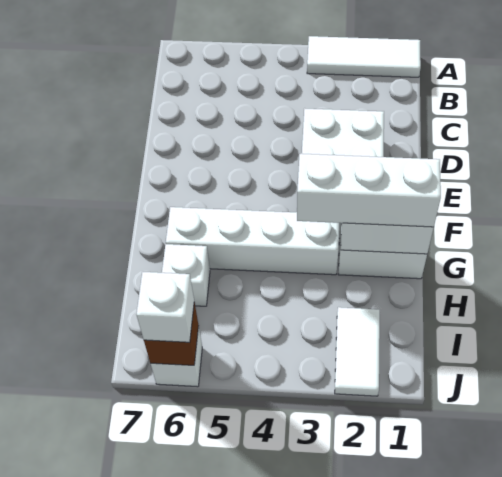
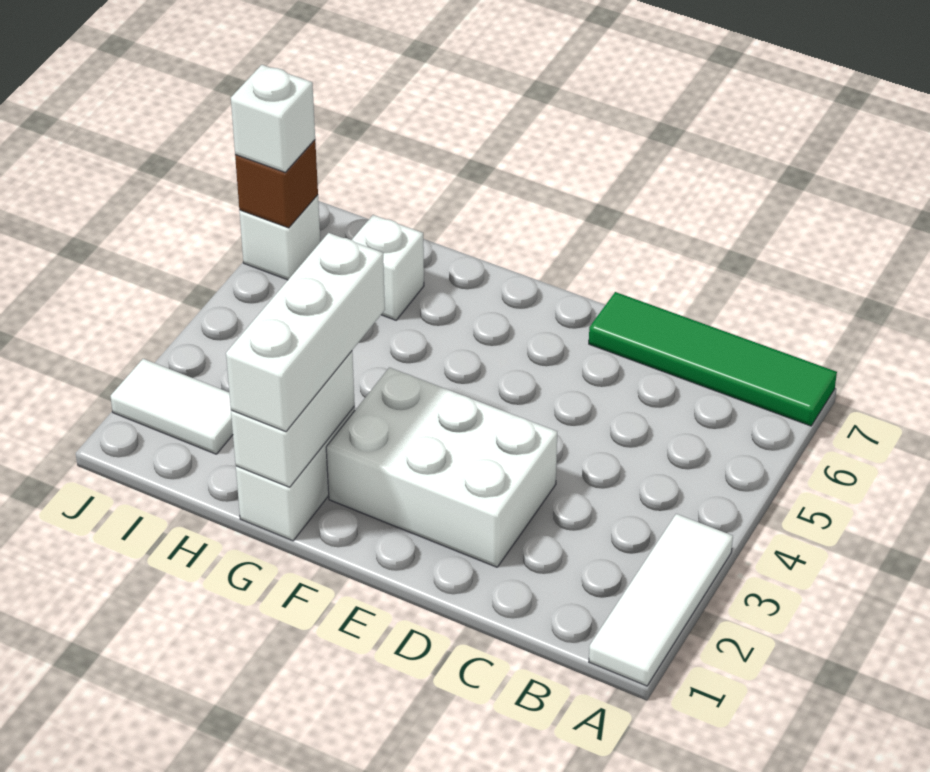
none -> green 1x4 tile [589,292,837,426]
white 1x4 brick [166,207,339,275] -> none

